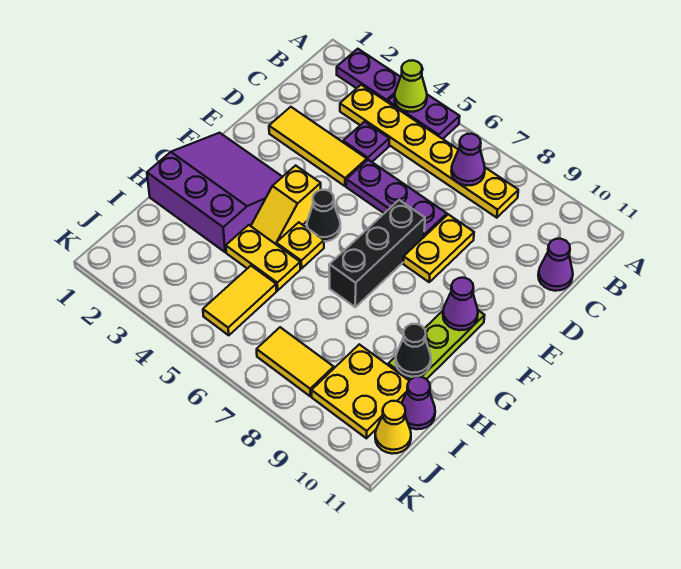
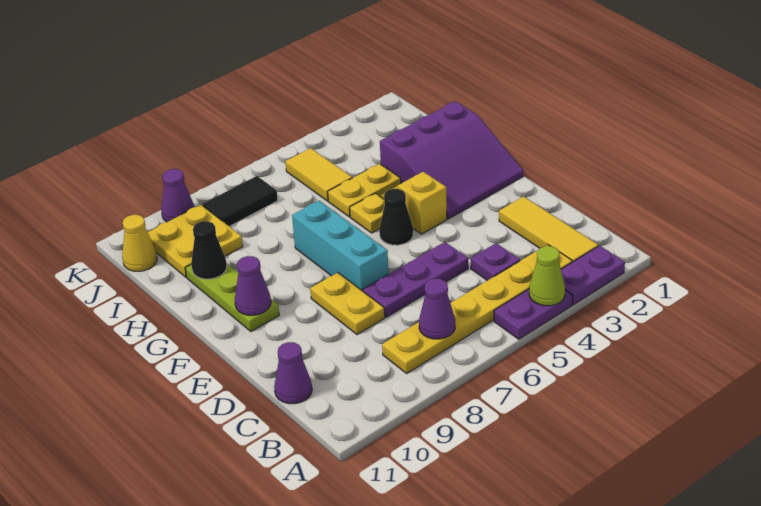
yellow 1x3 tile [269,107,367,186] -> yellow 1x3 tile turned to [499,196,598,262]
black 1x3 brick [329,200,425,307] -> cyan 1x3 brick [292,201,389,291]
purple 1x1 cone [402,377,435,429] -> purple 1x1 cone moved to [161,169,194,222]
yellow 1x2 tile [257,327,334,396] -> black 1x2 tile [202,176,278,226]

